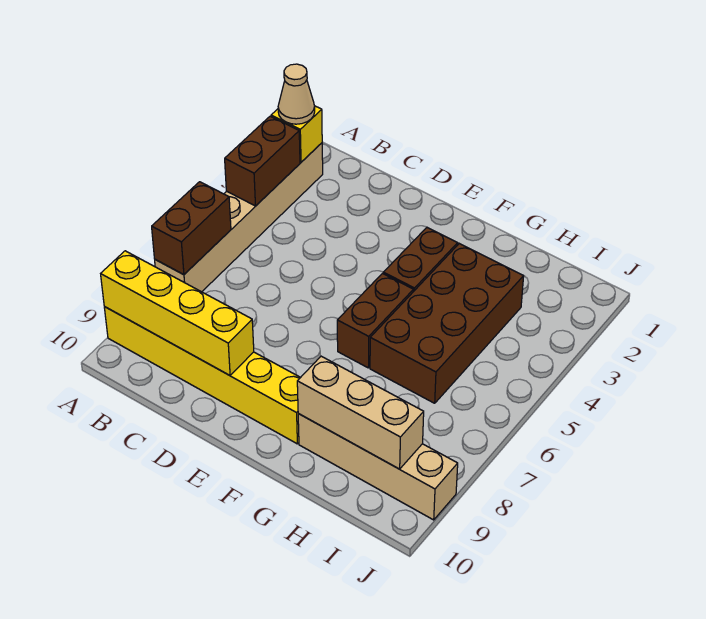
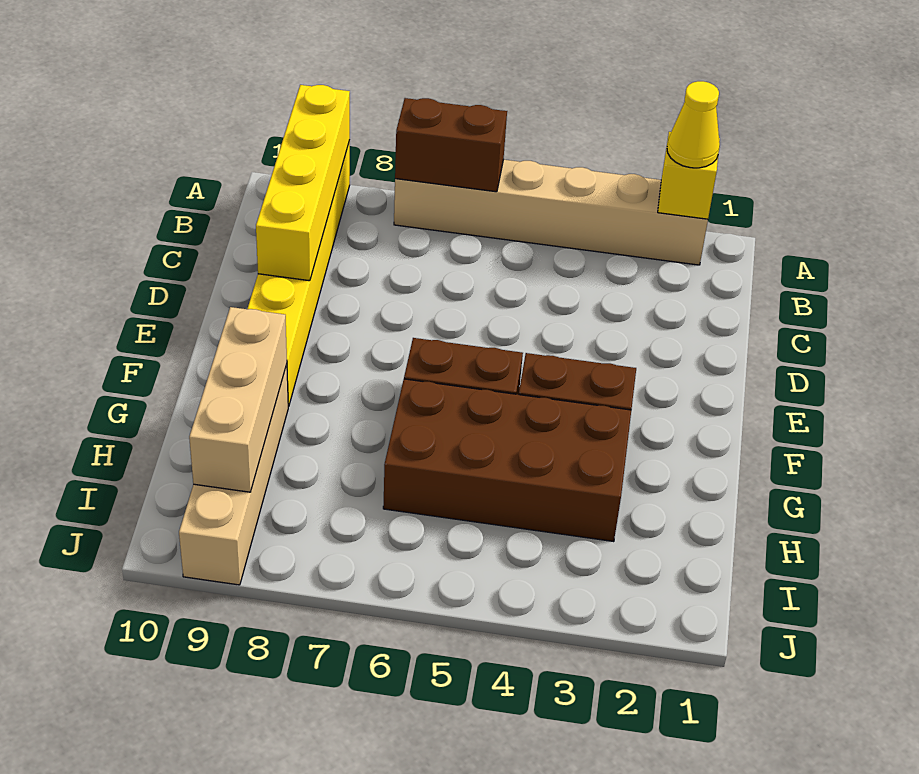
tan 1x1 cone [278,64,315,124] -> yellow 1x1 cone [667,81,720,168]
brown 1x2 brick [225,116,300,206] -> none

